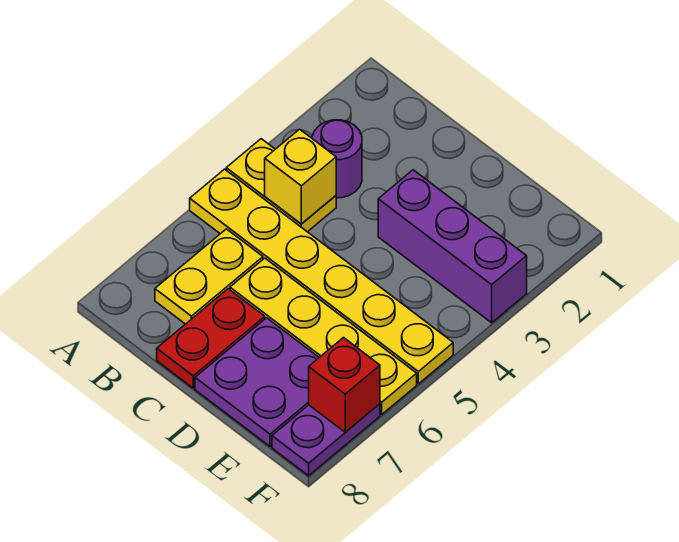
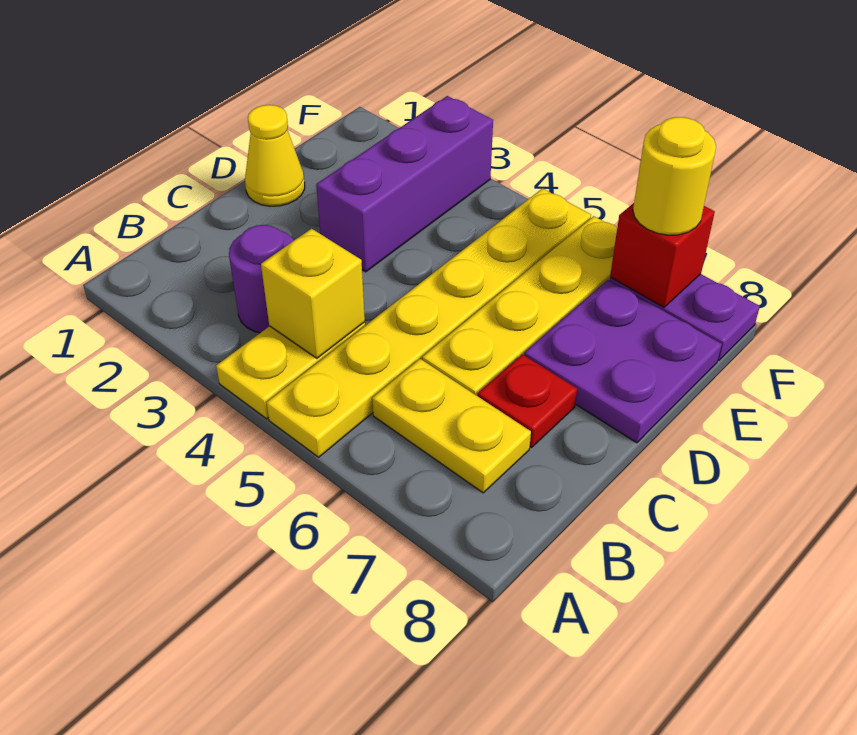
red 1x2 plate [157,289,265,388] -> red 1x1 plate [478,354,577,448]
none -> yellow 1x1 cone [245,105,305,206]
none -> yellow 1x1 round brick [633,117,716,235]

